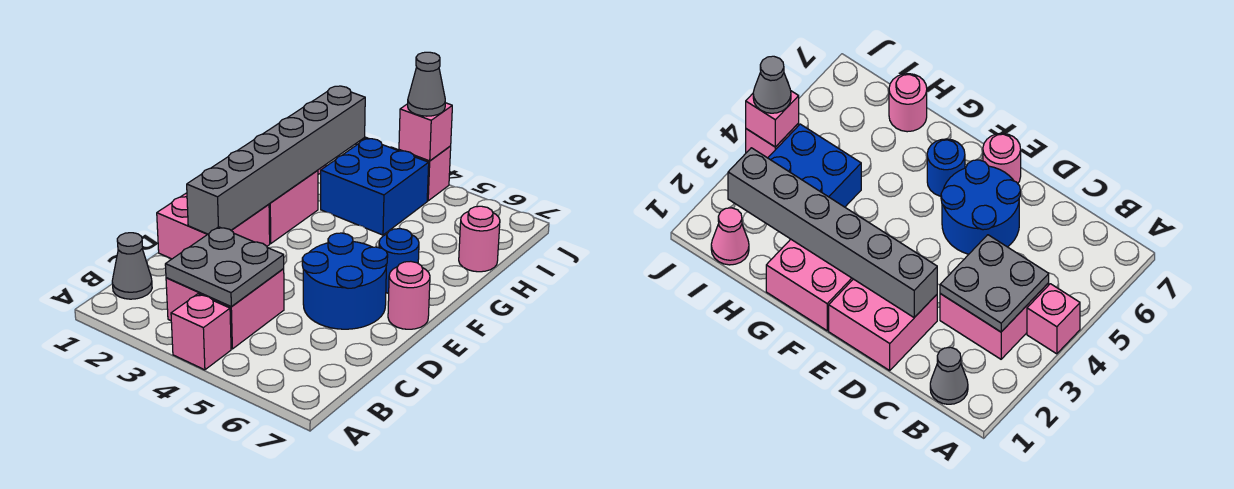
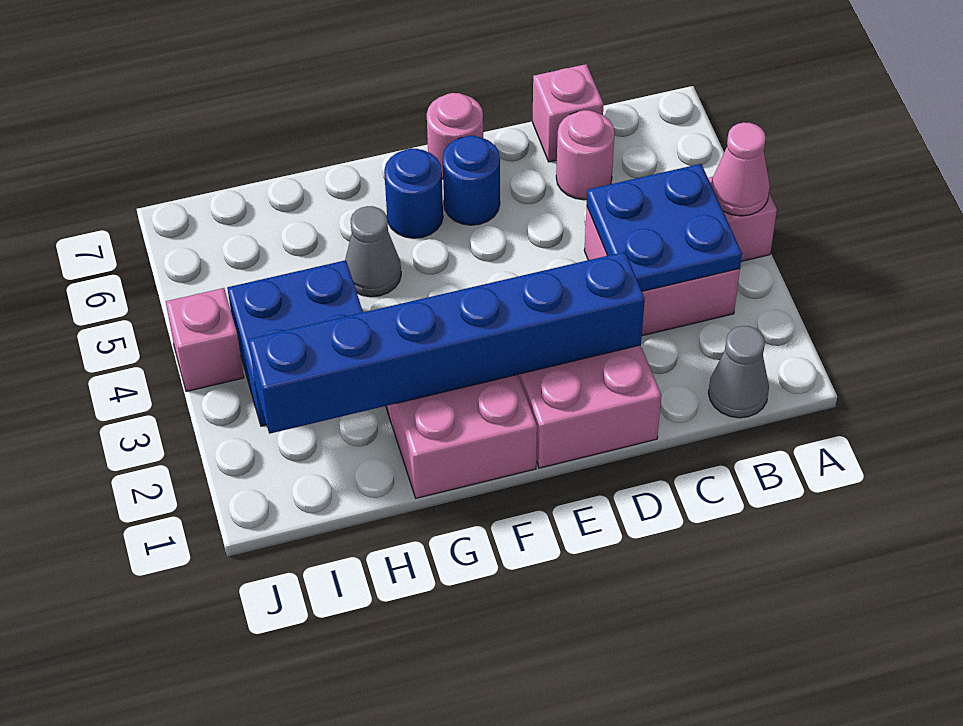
grey 2x2 plate [165,227,284,307] -> blue 2x2 plate [587,164,742,291]
grey 1x6 brick [187,86,365,234] -> blue 1x6 brick [249,252,645,434]
blue 2x2 round brick [302,233,388,329] -> blue 1x1 round brick [443,136,500,225]
pink 1x1 round brick [459,206,500,272] -> pink 1x1 round brick moved to [556,110,615,200]
pink 1x1 cone [711,208,749,265] -> pink 1x1 cone moved to [711,123,770,216]
pink 1x1 brick [399,103,452,161] -> pink 1x1 brick moved to [532,64,604,162]
grey 1x1 cone [408,52,445,116] -> grey 1x1 cone moved to [345,206,401,297]

